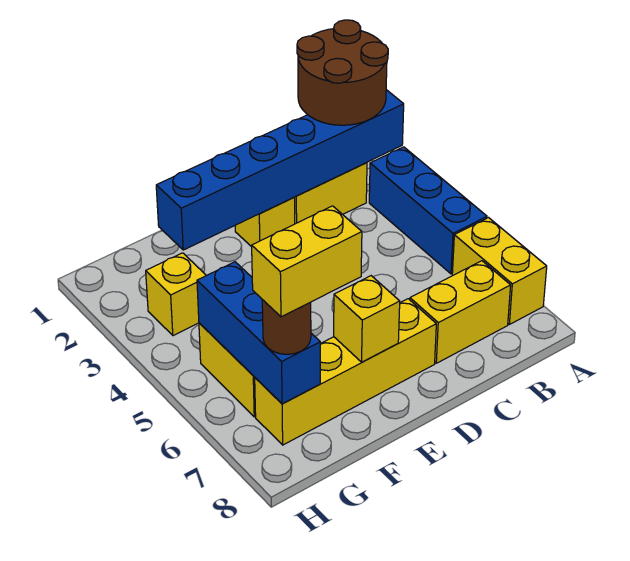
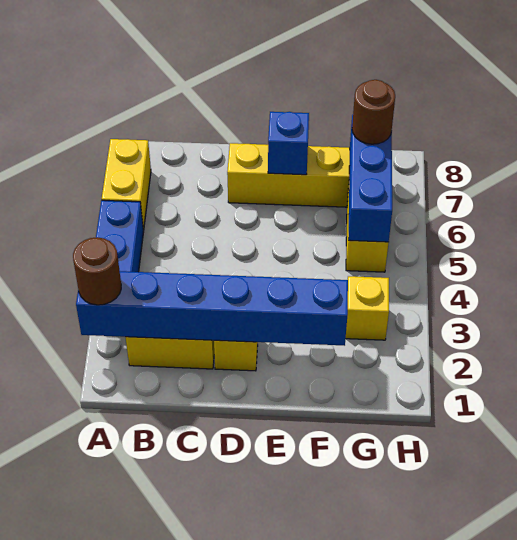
brown 2x2 round brick [297,20,388,125] -> brown 1x1 round brick [73,237,121,305]
yellow 1x2 brick [410,261,511,363] -> none
yellow 1x1 brick [334,276,400,362] -> blue 1x1 brick [268,112,309,175]
yellow 1x2 brick [252,206,362,317] -> none

